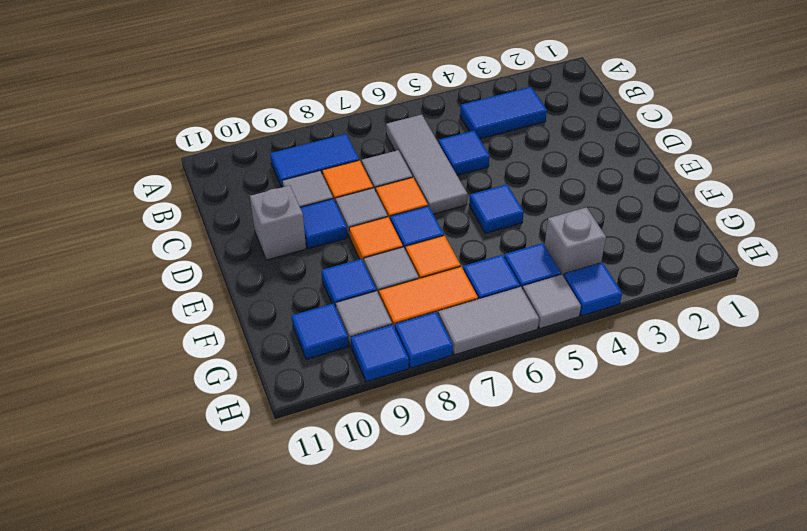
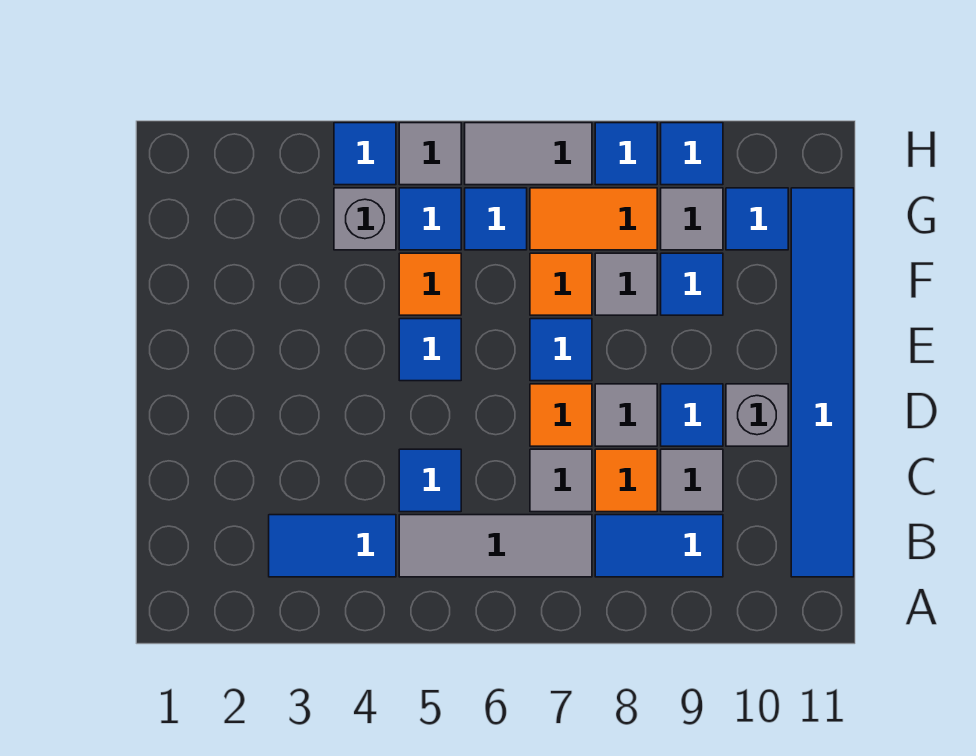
grey 1x3 tile [386,115,467,214] -> grey 1x3 tile turned to [399,515,592,577]
none -> blue 1x6 tile [791,188,854,577]
orange 1x1 tile [349,217,403,262] -> orange 1x1 tile moved to [399,253,461,315]

